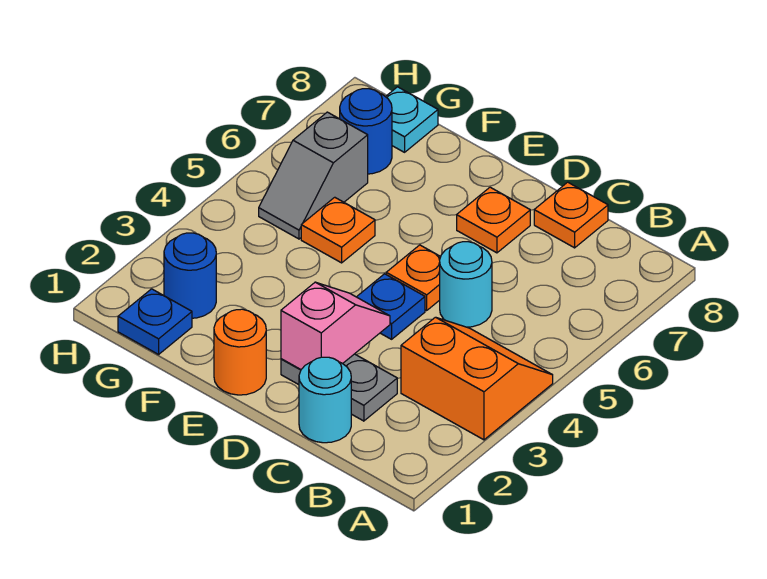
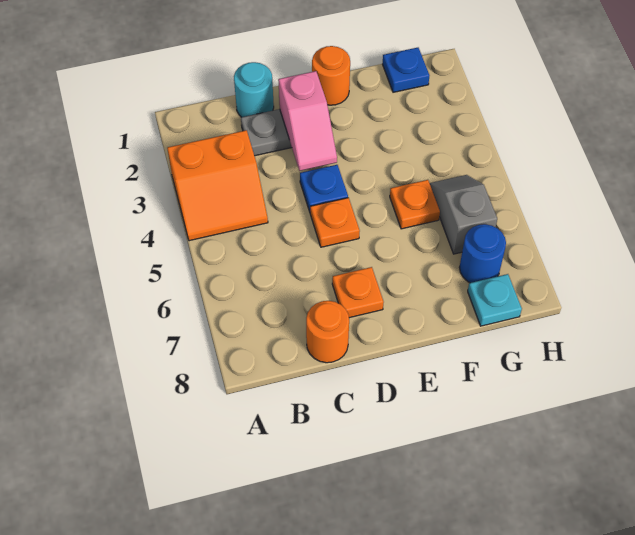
cyan 1x1 round brick [440,242,492,327] -> none
orange 1x1 plate [534,182,608,248] -> orange 1x1 round brick [306,301,349,363]
blue 1x1 round brick [164,233,216,318] -> none

